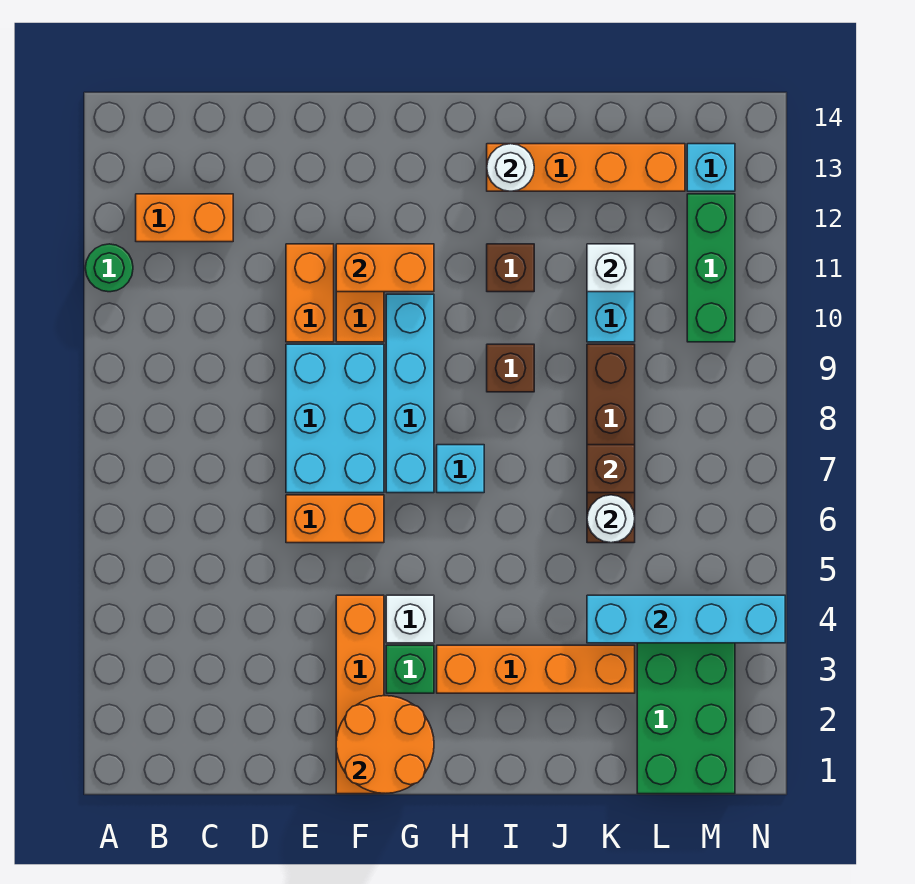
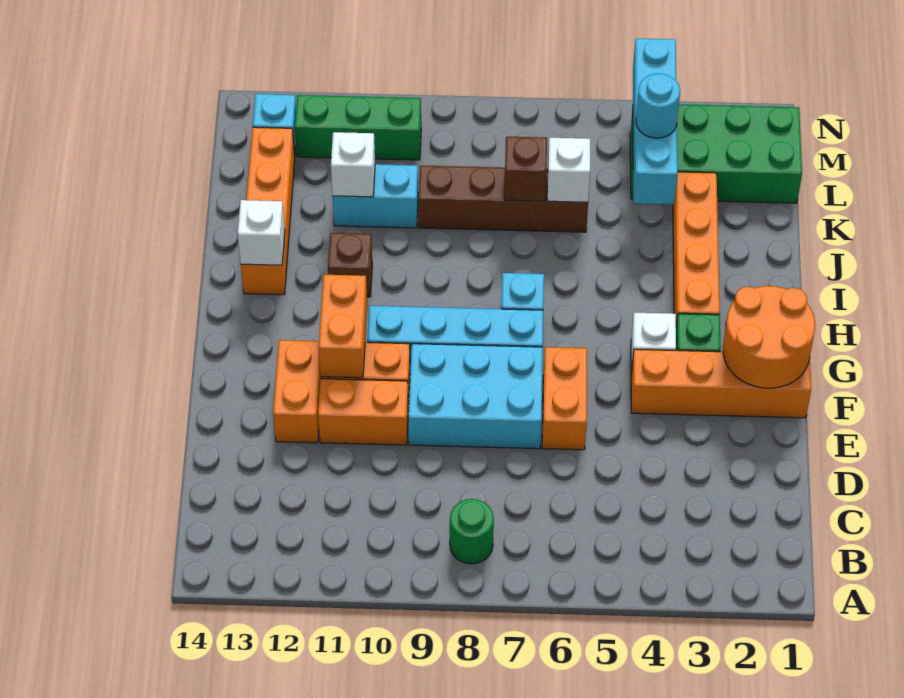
green 1x1 round brick [85,244,133,292] -> green 1x1 round brick moved to [450,499,494,564]
orange 1x2 brick [136,194,233,242] -> orange 1x2 brick moved to [273,340,321,443]
brown 1x1 brick [487,344,534,392] -> none
white 1x1 round brick [487,144,534,191] -> white 1x1 brick [238,200,285,265]
white 1x1 round brick [587,495,635,543] -> white 1x1 brick [547,138,590,202]
none -> cyan 1x1 round brick [636,74,680,138]

